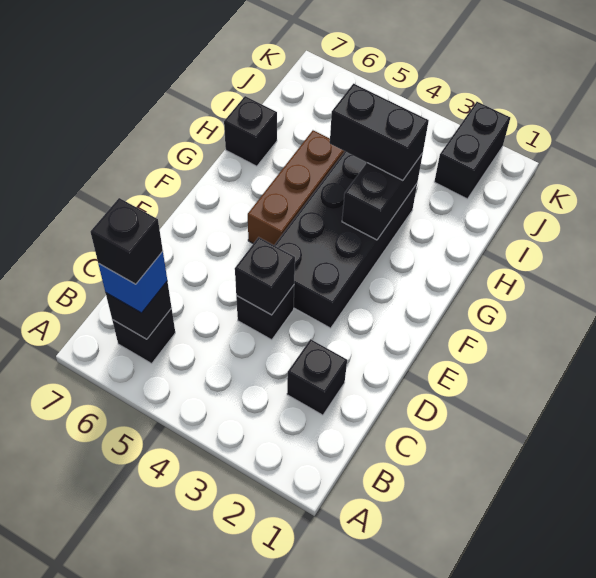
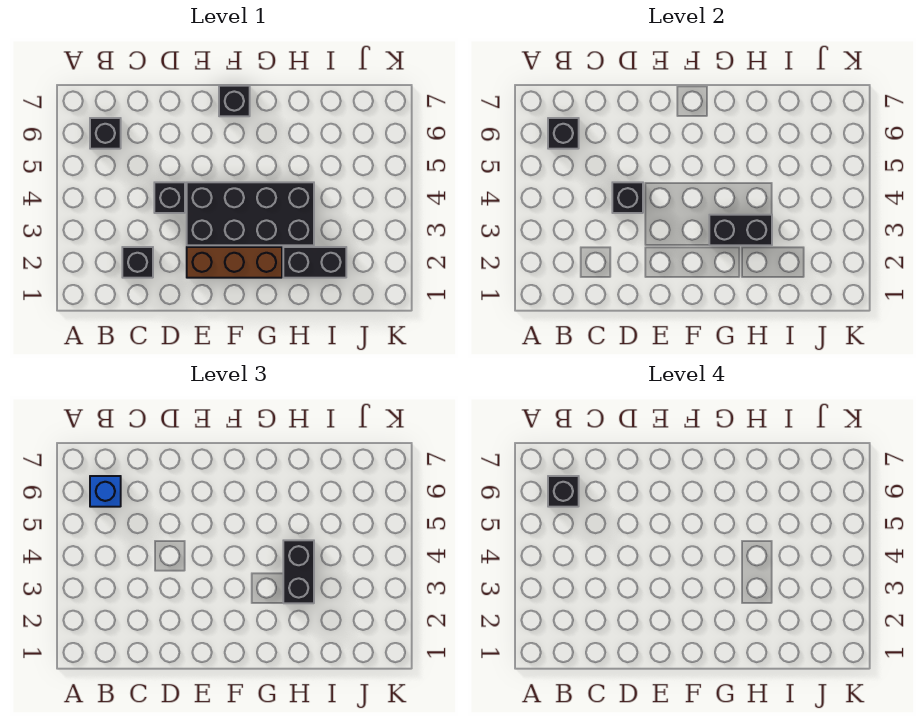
brown 1x3 brick [248,130,345,245] -> brown 1x3 brick moved to [187,247,282,278]
black 1x1 brick [224,96,277,166] -> black 1x1 brick moved to [219,86,250,116]
black 1x2 brick [434,102,510,199] -> black 1x2 brick moved to [283,247,346,278]

